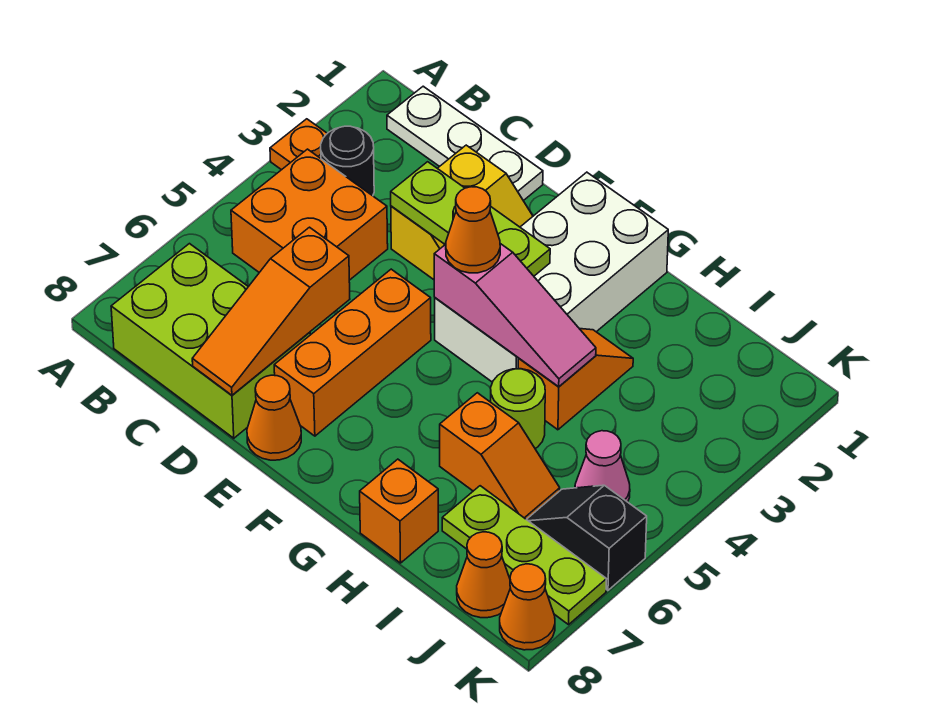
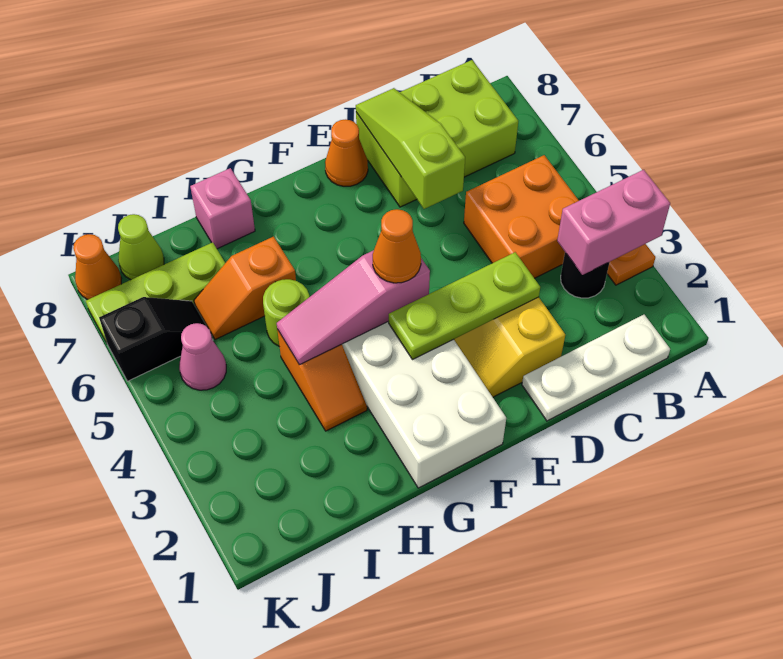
none -> pink 1x2 brick [557,170,670,275]
orange 1x3 slope [192,227,350,395] -> lime 1x3 slope [356,88,465,209]
orange 1x3 brick [274,269,431,436] -> none
orange 1x1 brick [360,459,438,563] -> pink 1x1 brick [190,168,255,249]
orange 1x1 cone [457,532,510,618] -> lime 1x1 cone [118,214,164,280]

